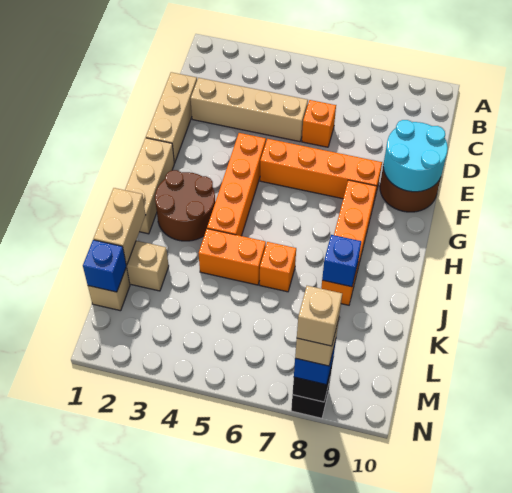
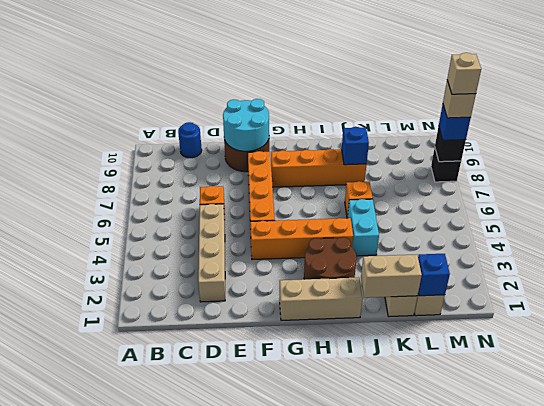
none -> blue 1x1 round brick [178,122,202,158]
tan 1x3 brick [146,72,197,163] -> none
orange 1x2 brick [199,229,266,285] -> cyan 1x2 brick [348,199,379,256]

